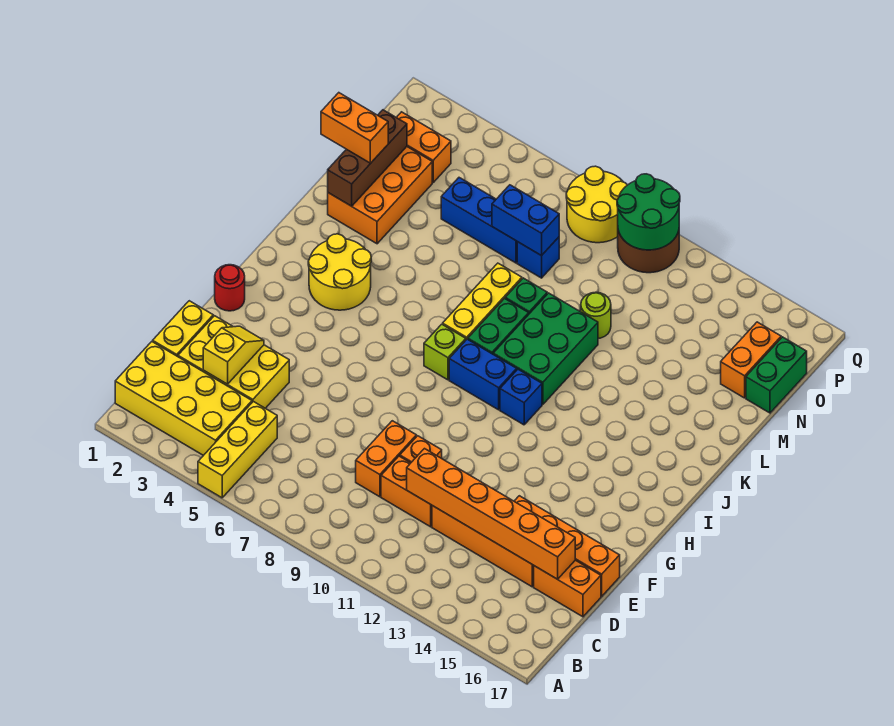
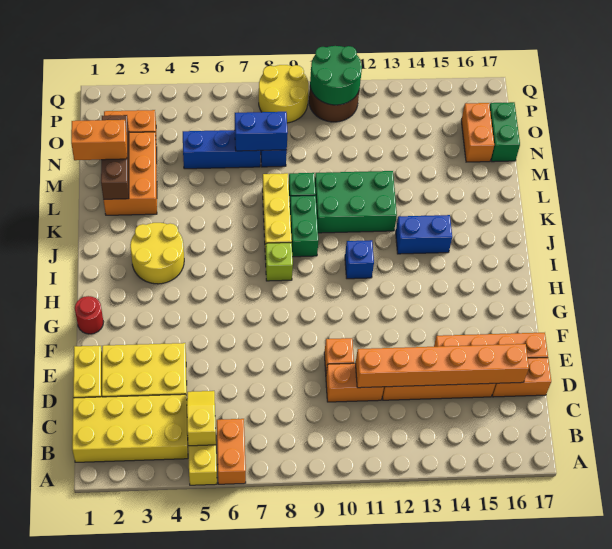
yellow 1x2 slope [203,326,264,384] -> yellow 1x2 slope moved to [187,391,216,446]
orange 1x2 brick [356,421,416,497] -> orange 1x2 brick moved to [217,419,246,484]
blue 1x2 brick [449,339,517,410] -> blue 1x2 brick moved to [396,215,452,254]
green 2x3 brick [493,293,598,405] -> green 2x3 brick turned to [315,171,397,233]
lime 1x1 round brick [581,292,611,338] -> none

